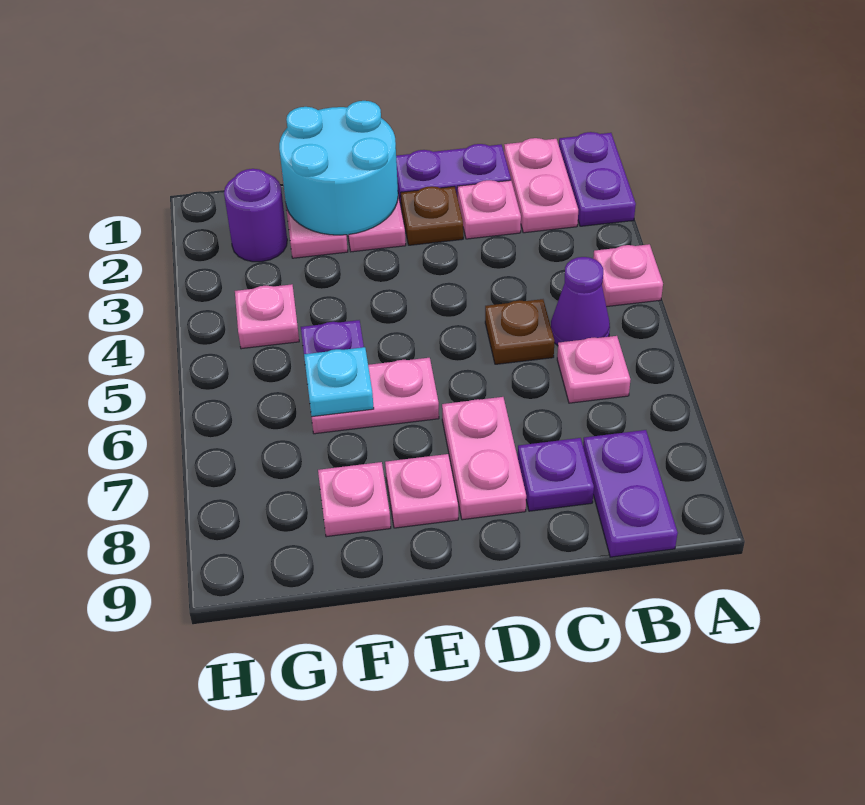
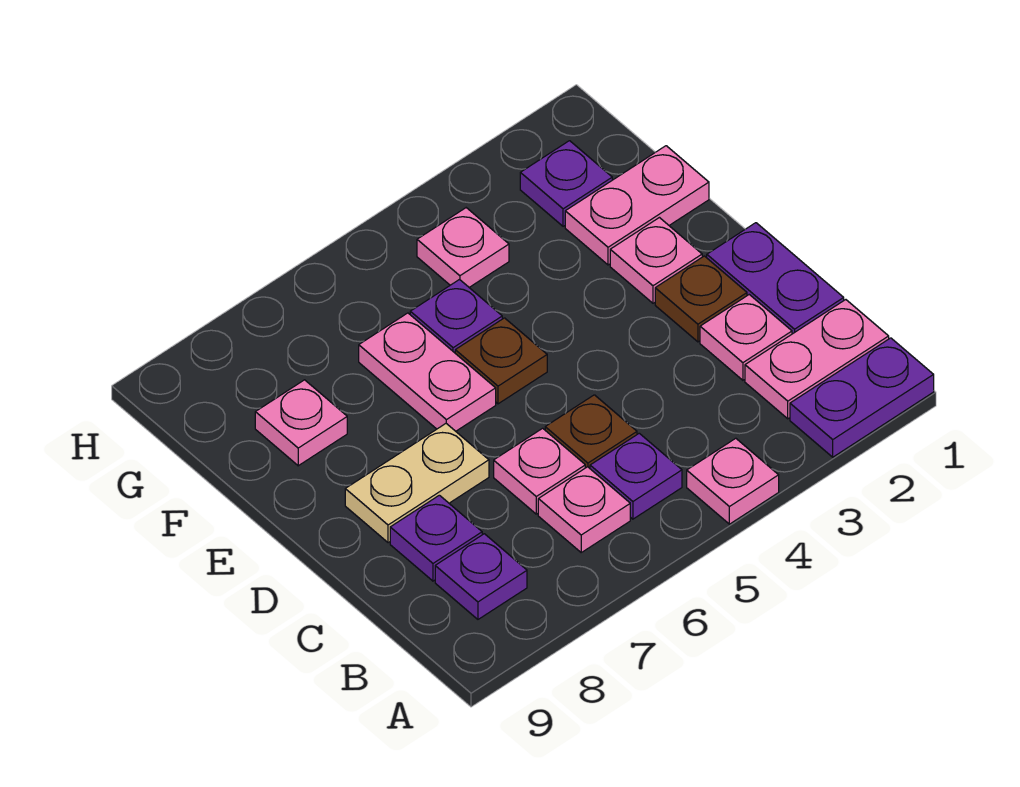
purple 1x1 cone [551,257,610,346] -> purple 1x1 plate [590,433,682,519]
purple 1x2 plate [583,430,678,557] -> purple 1x1 plate [435,534,527,619]
pink 1x2 plate [442,397,526,520] -> tan 1x2 plate [345,424,489,543]
cyan 2x2 round brick [279,101,398,235] -> none
none -> brown 1x1 plate [455,318,547,404]
pink 1x1 plate [385,454,458,528] -> pink 1x1 plate moved to [494,428,585,514]
cyan 1x1 plate [304,347,374,417] -> none
purple 1x1 round brick [224,169,287,262] -> purple 1x1 plate [520,141,612,226]

